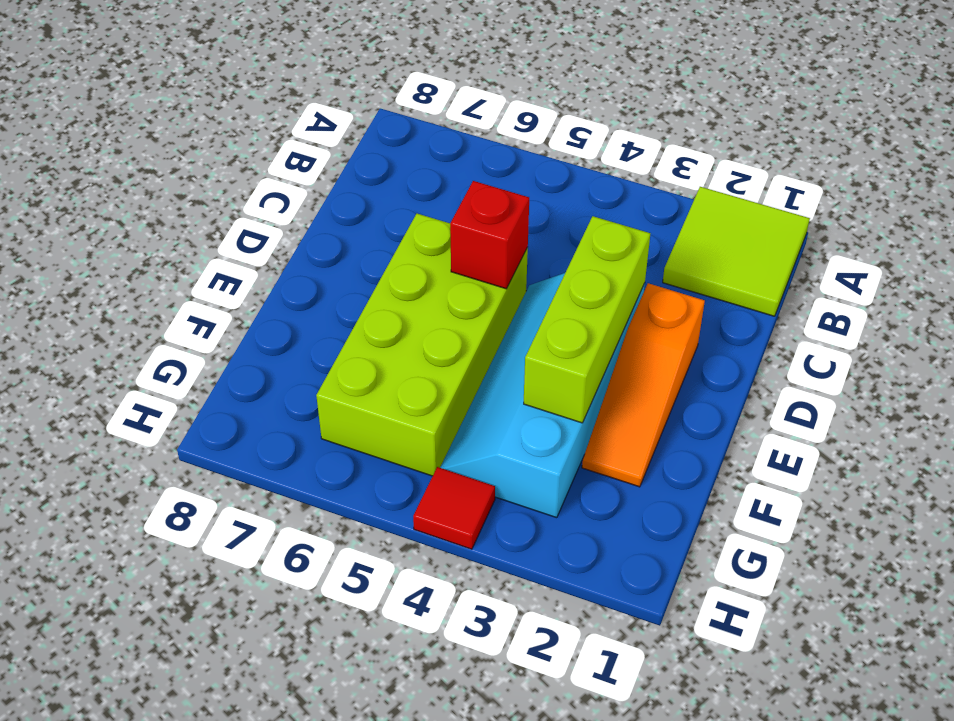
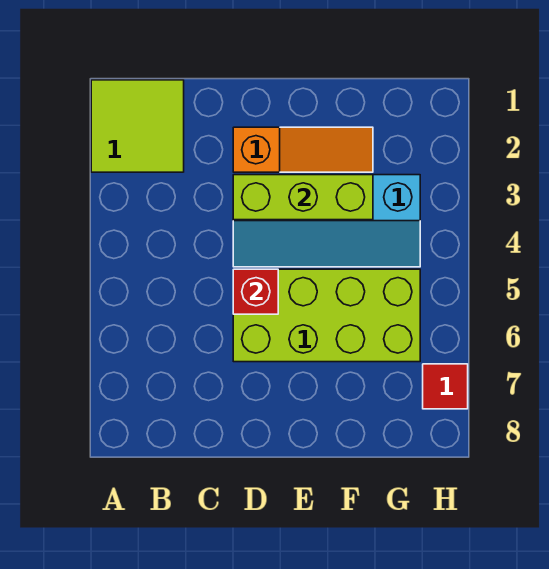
red 1x1 tile [413,467,495,549] -> red 1x1 tile moved to [423,364,468,409]

